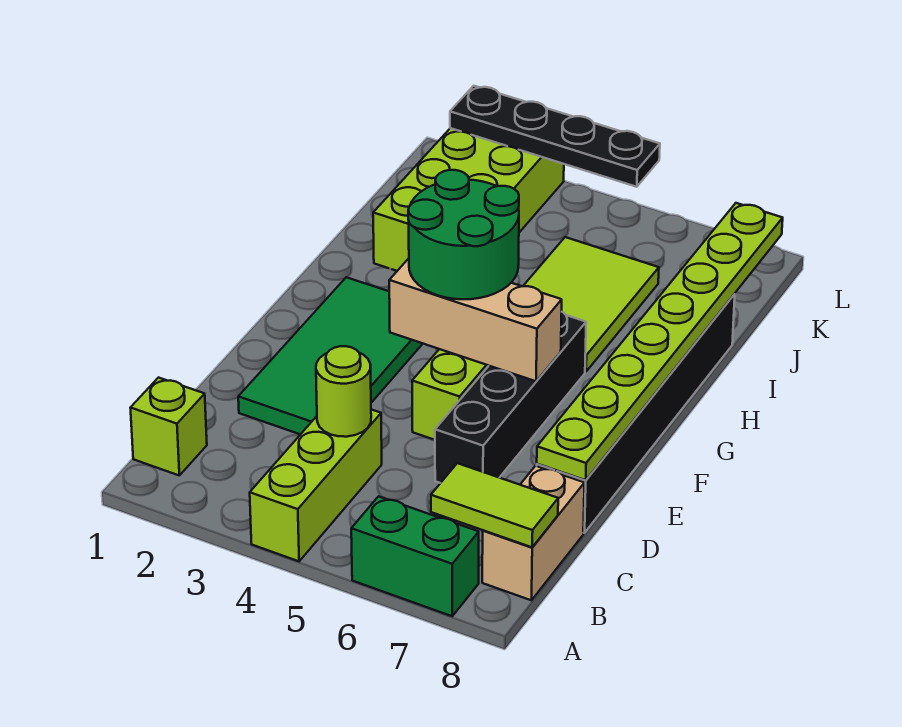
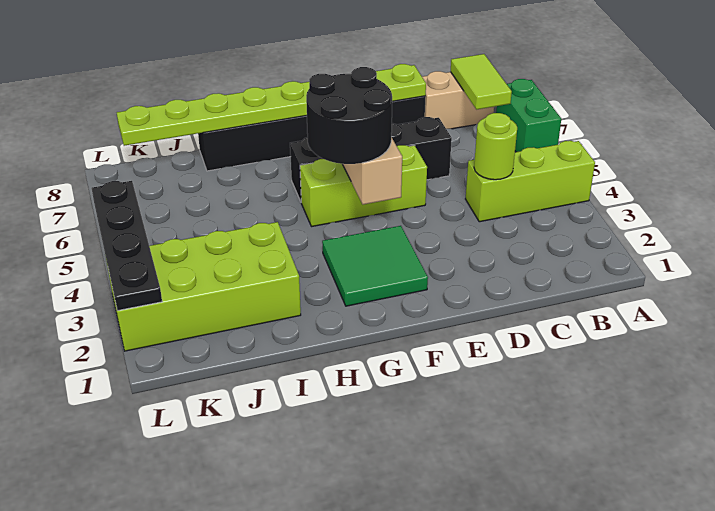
lime 1x1 brick [131,378,207,475] -> none
green 2x4 tile [238,277,423,434] -> green 2x2 tile [322,226,428,306]
green 2x2 round brick [408,170,519,299] -> black 2x2 round brick [306,67,393,164]
lime 2x3 tile [524,237,659,372] -> none

